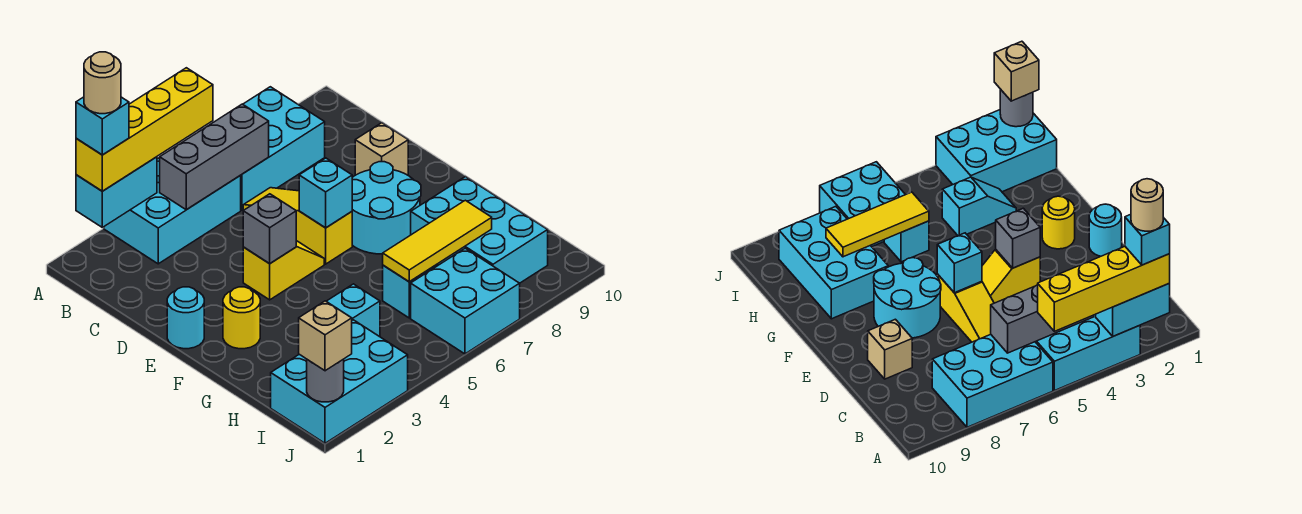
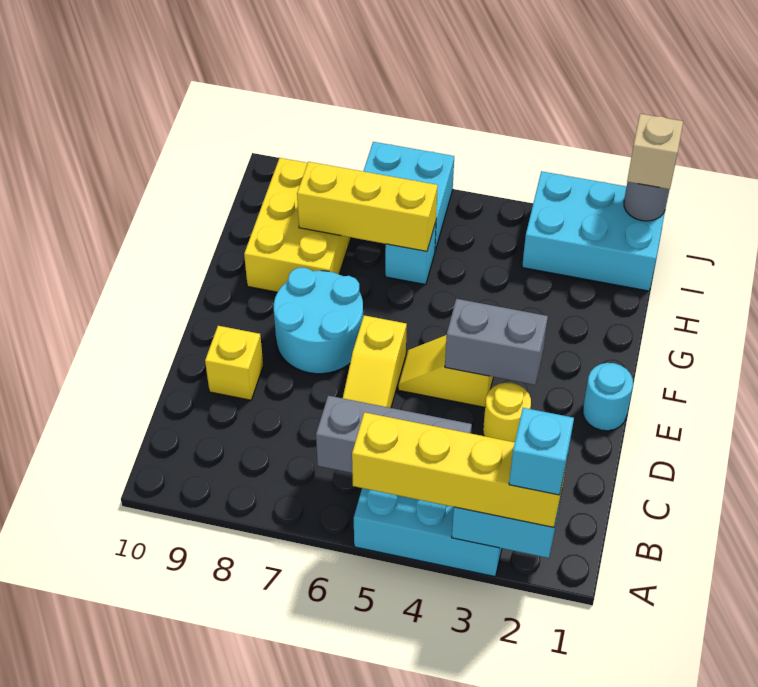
tan 1x1 round brick [84,52,121,114] -> none
cyan 2x3 brick [241,87,325,210] -> none
tan 1x1 brick [355,123,408,175] -> yellow 1x1 brick [205,326,263,400]
grey 1x1 brick [243,194,296,264] -> grey 1x2 brick [445,299,548,385]
cyan 1x1 brick [299,158,352,228] -> none
yellow 1x1 round brick [223,287,260,349] -> yellow 1x1 round brick moved to [483,382,531,442]
cyan 2x3 brick [411,177,548,283] -> yellow 2x3 brick [244,158,351,292]
cyan 1x2 slope [326,284,380,337] -> none
yellow 1x3 tile [383,200,492,282] -> yellow 1x3 brick [297,162,438,251]

